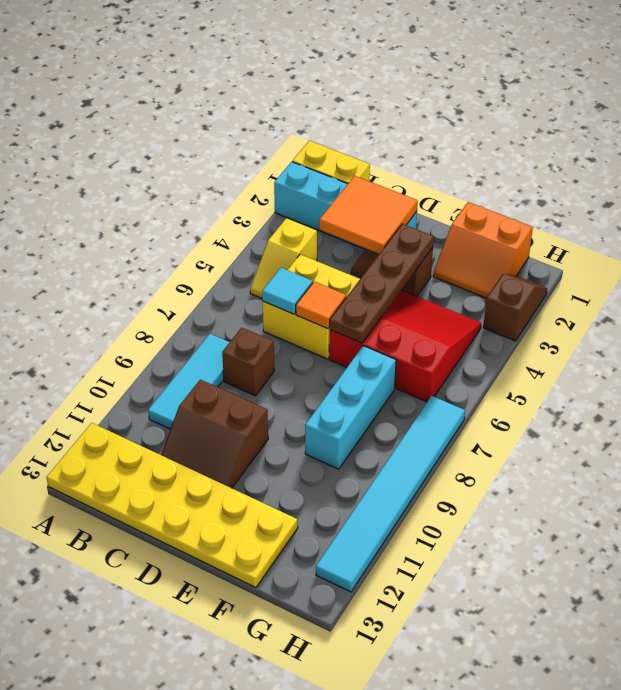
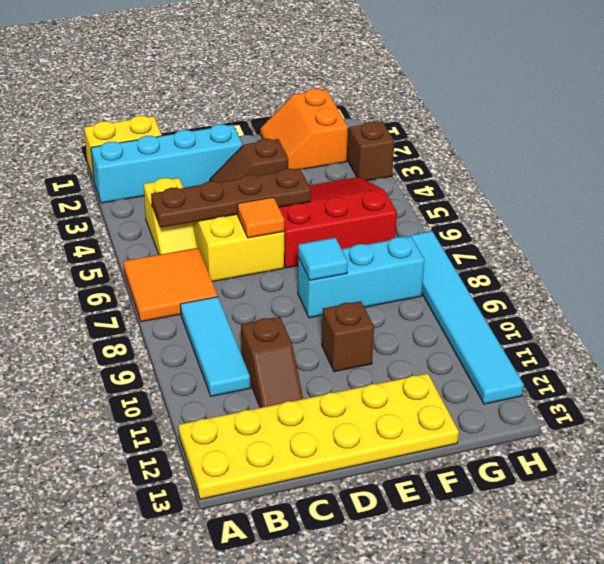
orange 2x2 tile [319,176,418,254] -> orange 2x2 tile moved to [123,248,218,322]
cyan 1x1 tile [262,268,313,314] -> cyan 1x1 tile moved to [298,238,348,280]
brown 1x1 brick [222,328,274,396] -> brown 1x1 brick moved to [322,301,374,372]
brown 2x2 slope [161,379,268,488] -> brown 1x2 slope [241,317,303,408]
brown 1x4 plate [330,224,434,343] -> brown 1x4 plate turned to [151,169,311,228]
orange 2x2 slope [433,202,533,298] -> orange 2x2 slope turned to [260,89,348,170]
cyan 1x3 brick [305,346,396,469] -> cyan 1x3 brick turned to [298,237,425,318]

